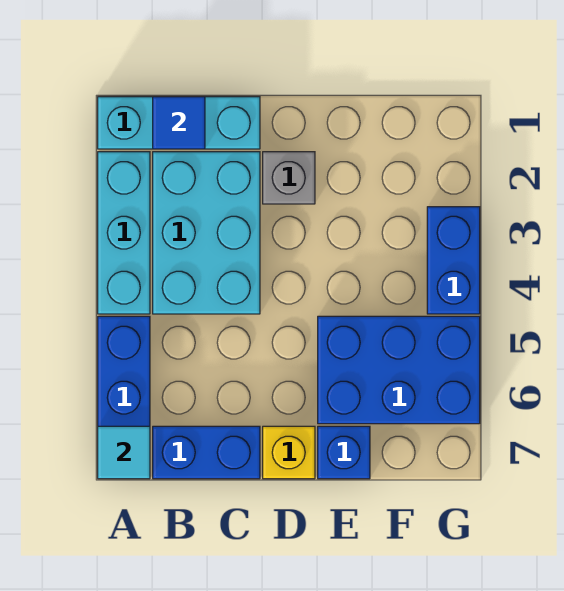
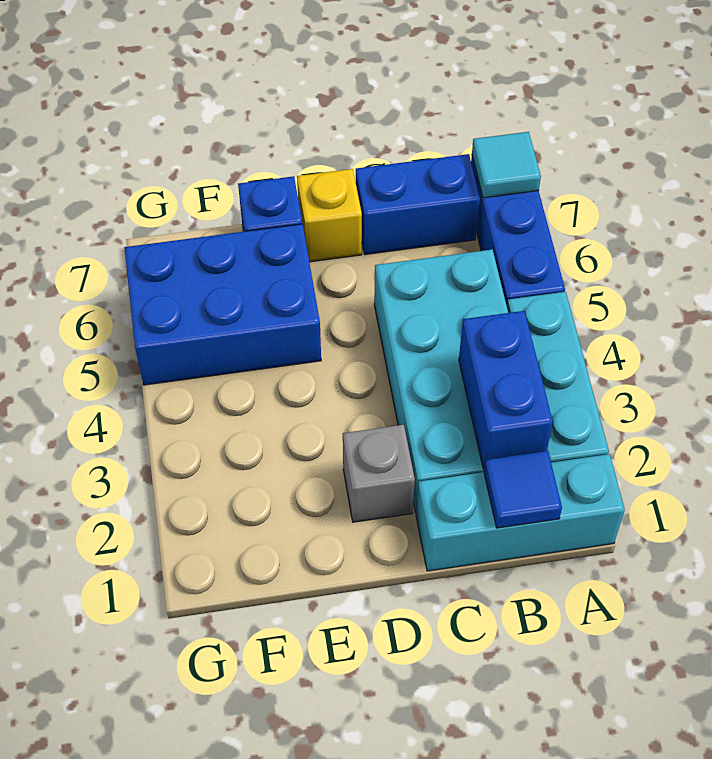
cyan 2x3 brick [153,152,260,314] -> cyan 2x4 brick [374,250,508,513]
blue 1x2 brick [427,207,480,314] -> blue 1x2 brick moved to [459,311,553,469]

